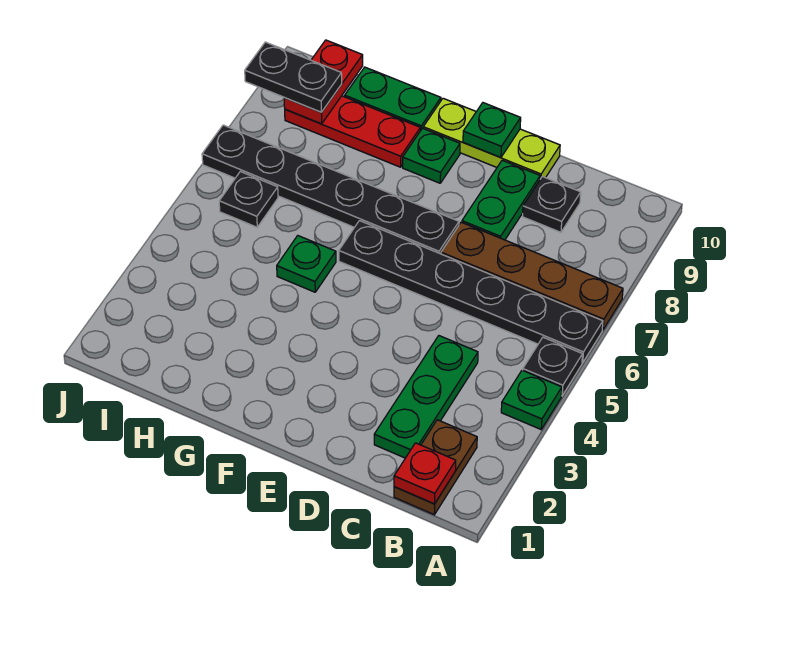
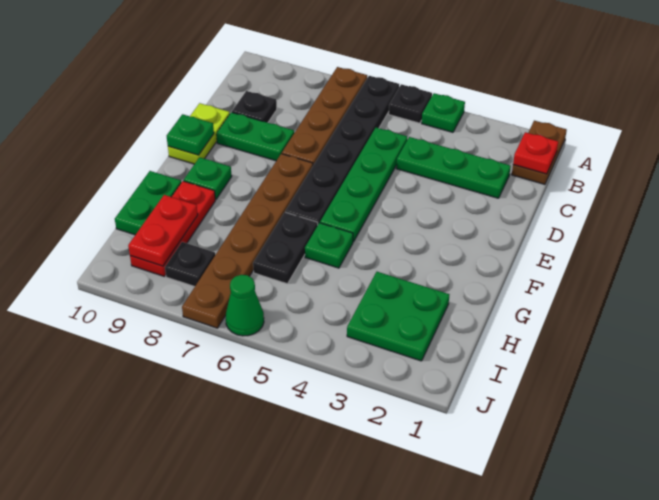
brown 1x2 plate [394,420,477,515] -> brown 1x2 plate turned to [512,121,567,184]
none -> green 1x4 plate [320,128,407,242]
lime 1x3 plate [423,98,560,179] -> lime 1x2 plate [168,103,230,164]
black 1x6 plate [202,125,459,254] -> brown 1x6 plate [182,154,313,328]
none -> green 2x2 plate [347,272,449,361]
black 1x1 plate [219,172,278,227] -> black 1x1 plate moved to [165,242,215,287]
red 1x2 plate [284,40,363,124] -> red 1x2 plate turned to [128,195,198,266]
black 1x2 plate [245,42,342,112] -> black 1x2 plate moved to [253,212,318,284]
none -> green 1x1 cone [226,275,264,336]

